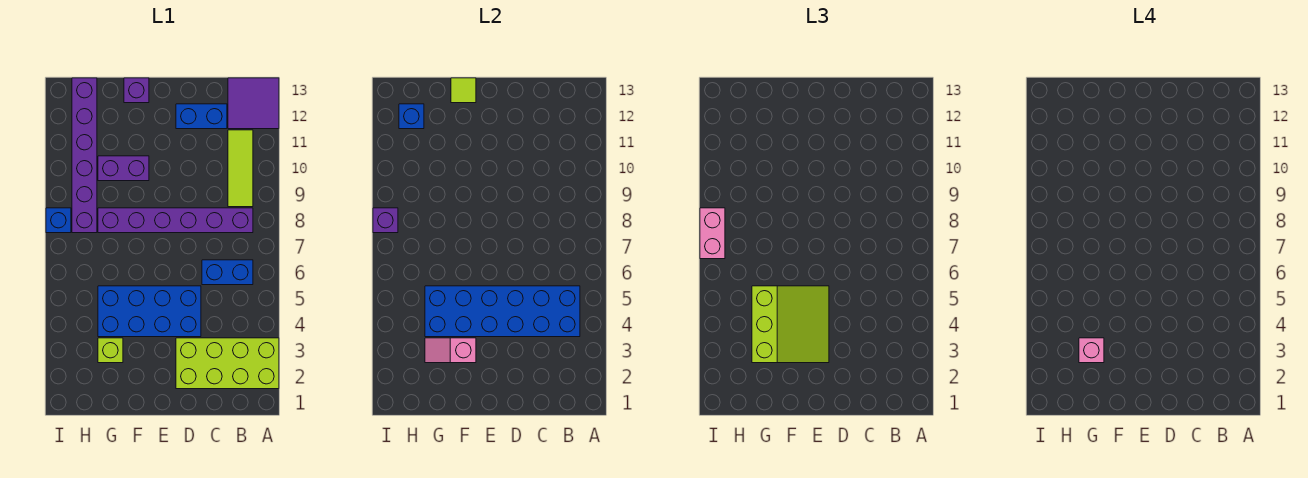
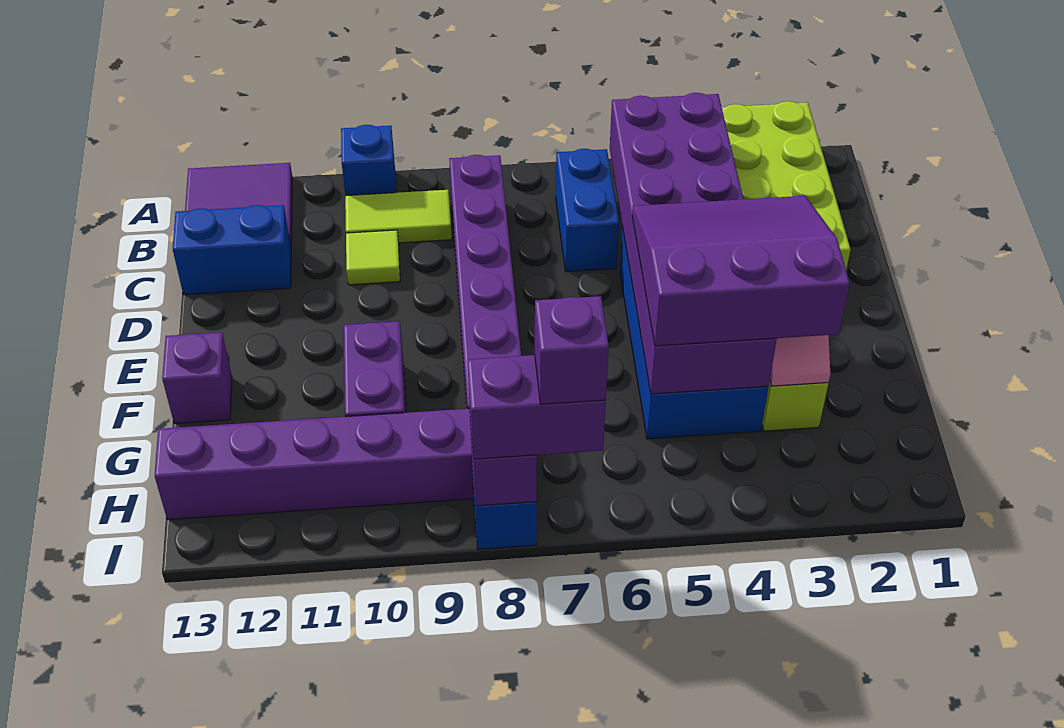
blue 2x6 brick [425,286,580,337] -> purple 2x6 brick [610,93,777,394]
lime 1x3 tile [228,130,253,207] -> lime 1x2 tile [345,190,452,243]
blue 1x2 brick [176,104,227,129] -> blue 1x2 brick turned to [173,205,291,295]
lime 3x3 slope [752,286,829,363] -> purple 3x3 slope [632,196,850,346]
lime 1x1 tile [451,78,476,103] -> lime 1x1 tile moved to [346,230,400,285]
pink 1x1 brick [1079,338,1104,363] -> none
blue 1x1 brick [399,104,424,129] -> blue 1x1 brick moved to [341,125,396,196]
pink 1x2 brick [700,208,725,259] -> purple 1x2 brick [467,355,606,459]
none -> purple 1x1 brick [535,296,609,404]

